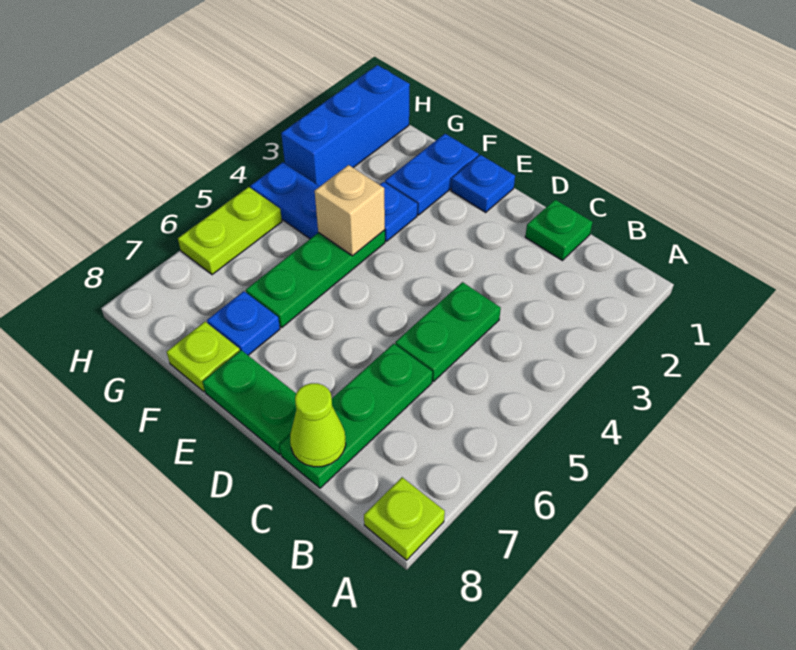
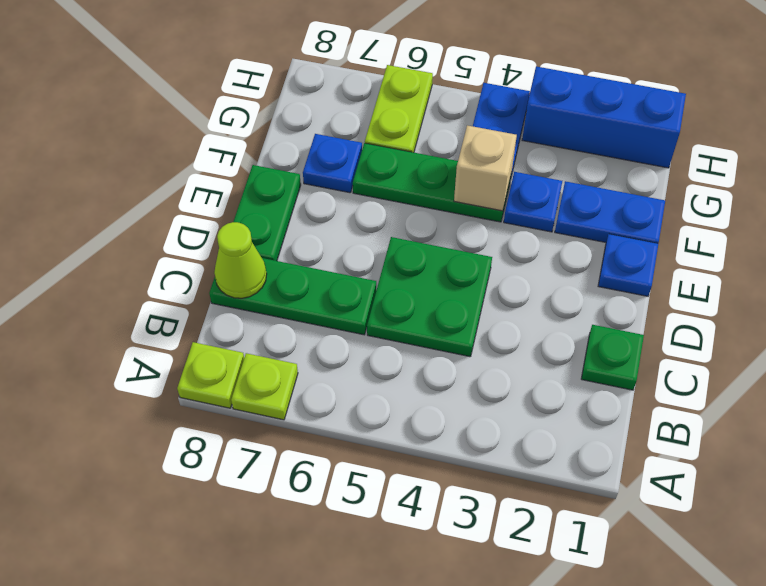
green 1x2 plate [395,282,501,382] -> green 2x2 plate [367,237,492,357]
lime 1x1 plate [167,322,240,392] -> lime 1x1 plate moved to [231,353,298,420]
lime 1x2 plate [178,187,282,275] -> lime 1x2 plate turned to [365,65,433,152]

